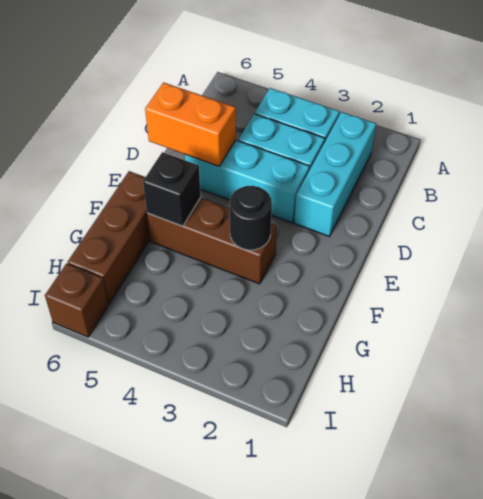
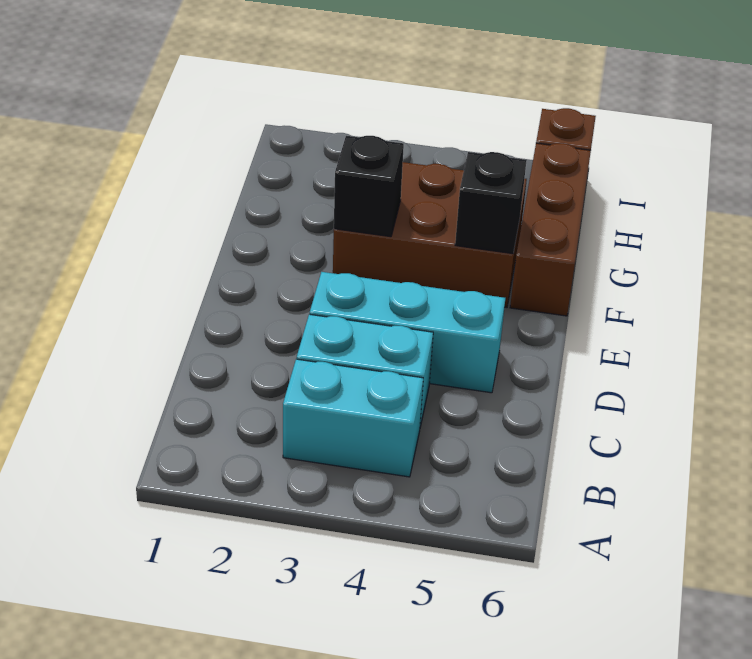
cyan 1x3 brick [294,112,376,236] -> none
orange 1x2 brick [145,83,236,166] -> none
brown 1x3 brick [147,198,277,284] -> brown 2x3 brick [333,162,527,307]
black 1x1 round brick [230,186,272,250] -> black 1x1 brick [334,136,404,237]

